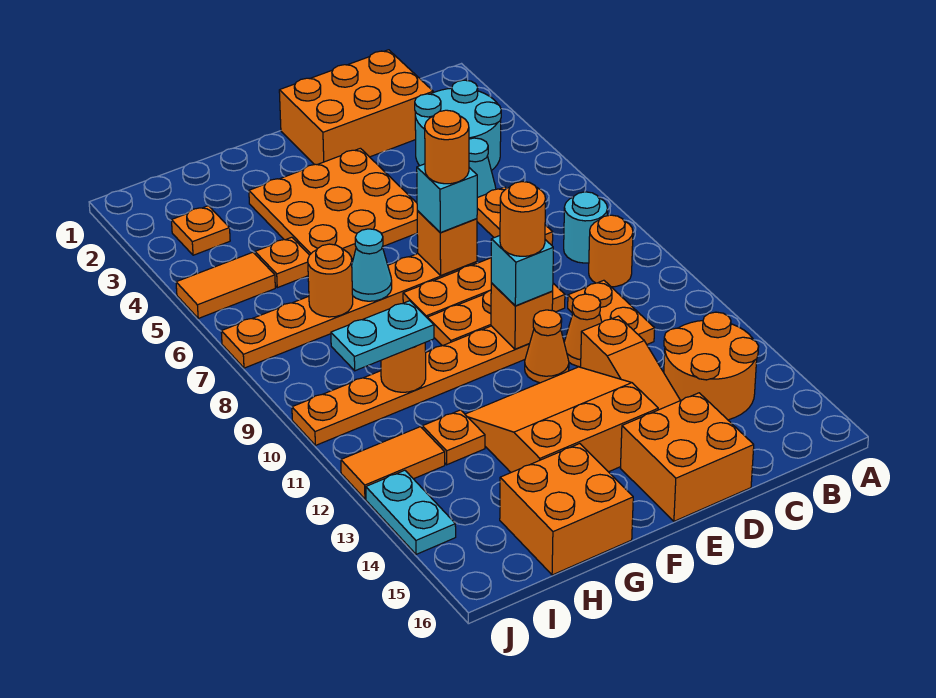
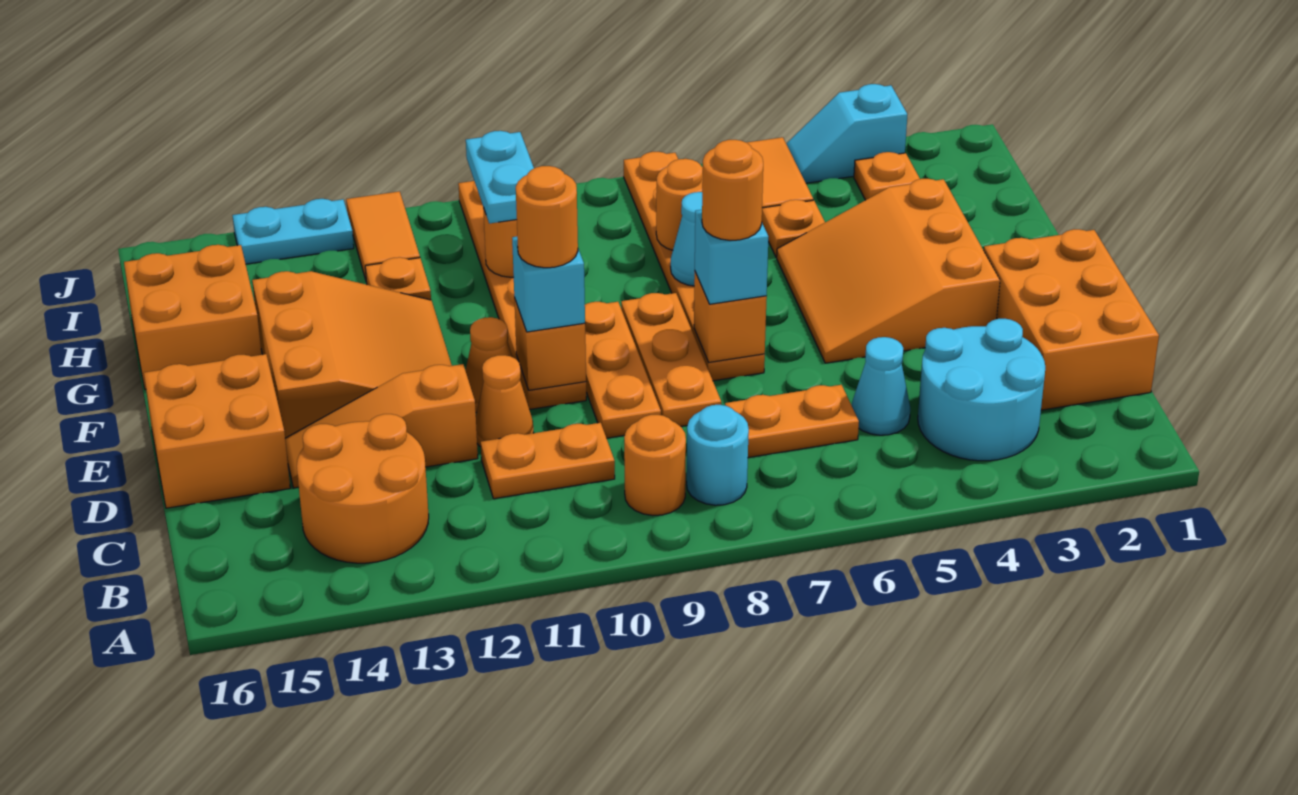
orange 3x3 plate [249,148,418,259] -> orange 3x3 slope [777,179,1000,363]
none -> cyan 1x2 slope [786,84,907,183]

